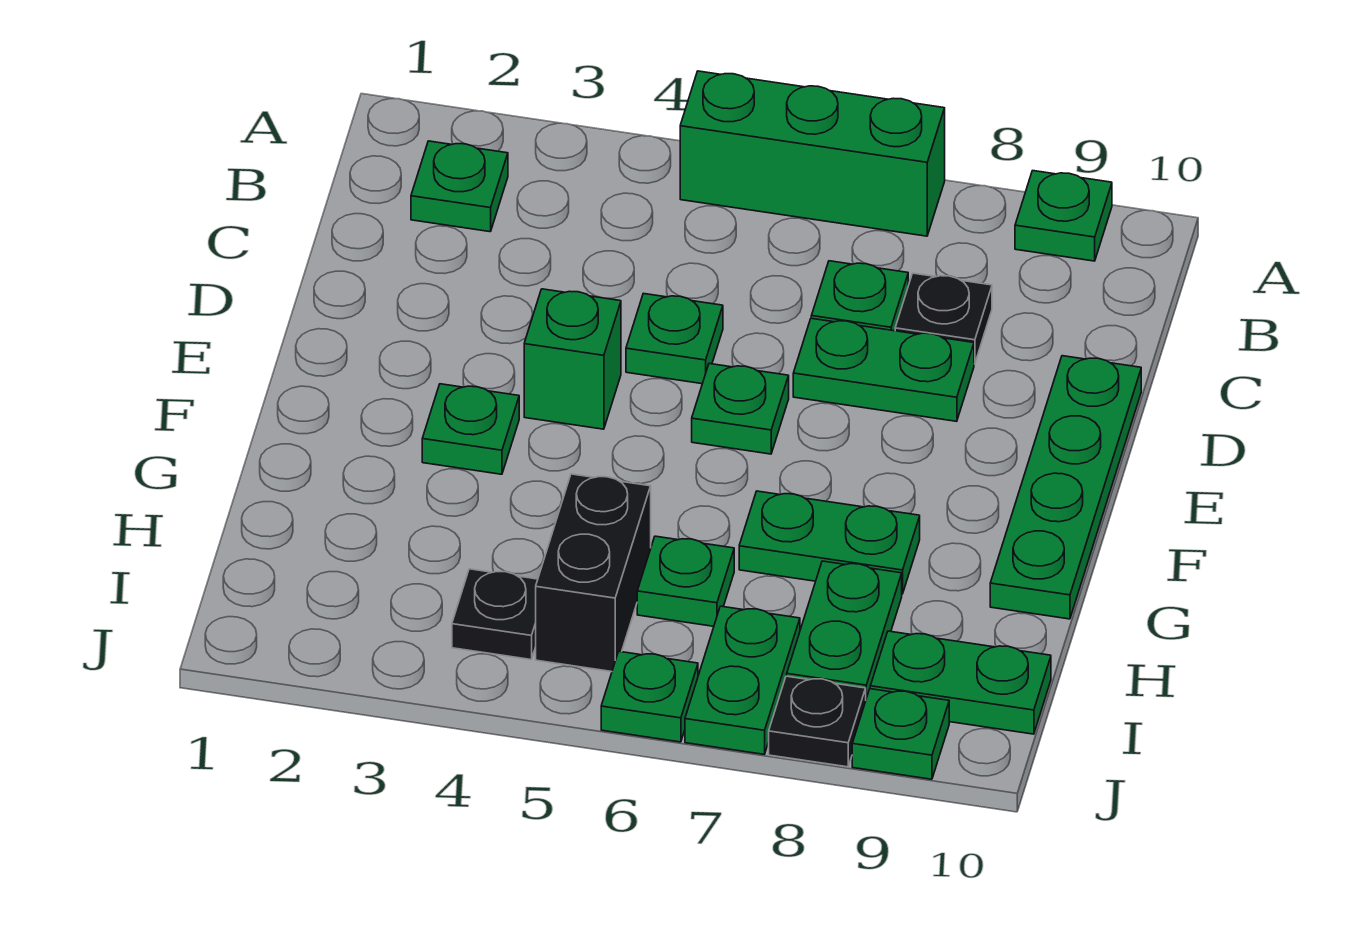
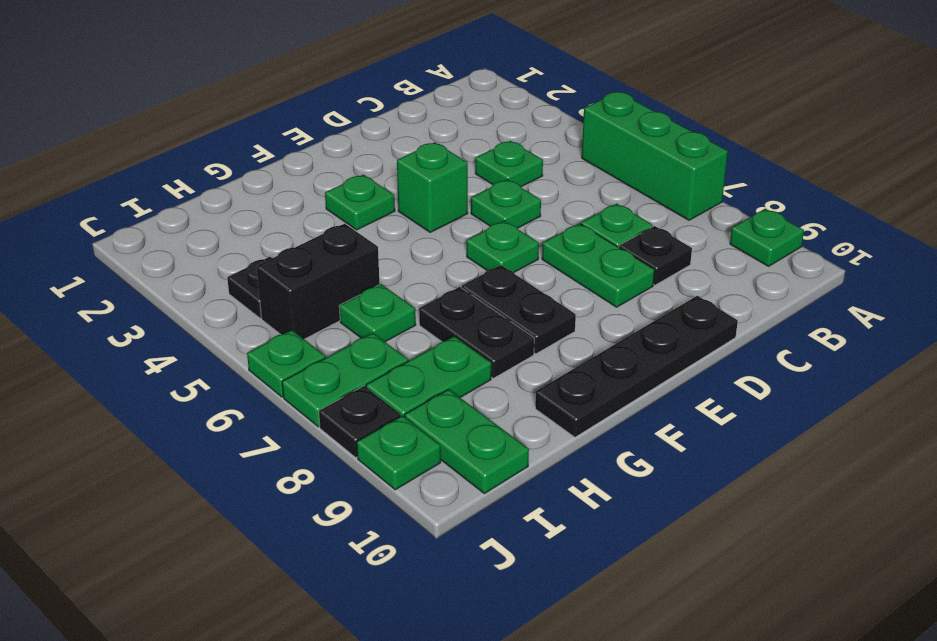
green 1x1 plate [411,141,508,232] -> green 1x1 plate moved to [475,141,543,187]
green 1x4 plate [990,356,1141,619] -> black 1x4 plate [535,296,738,437]
none -> black 1x2 plate [462,265,576,354]
green 1x2 plate [739,491,920,594] -> black 1x2 plate [419,287,534,378]

